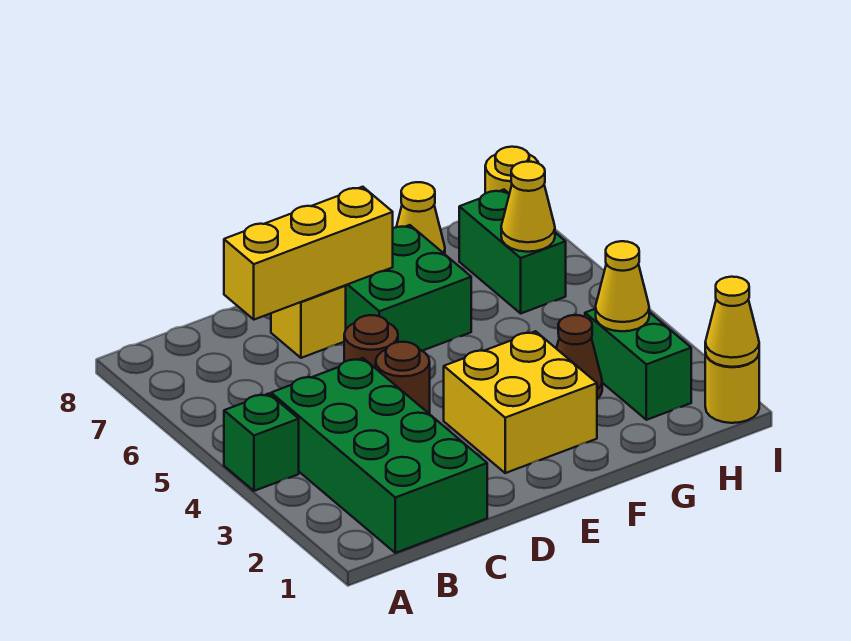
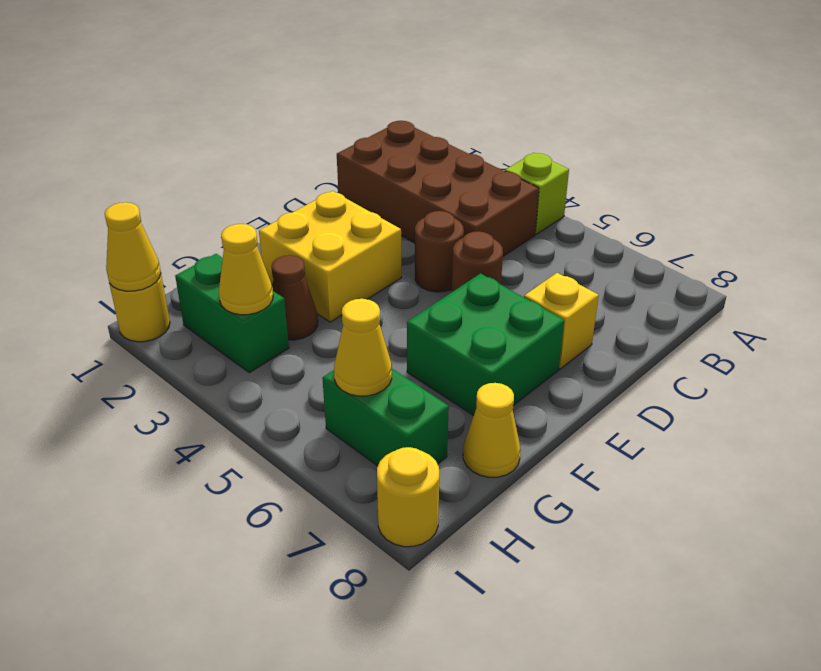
green 1x1 brick [224,394,299,491] -> lime 1x1 brick [505,153,569,234]
green 2x4 brick [271,358,487,553] -> brown 2x4 brick [337,121,539,256]
yellow 1x3 brick [224,187,393,320] -> none

